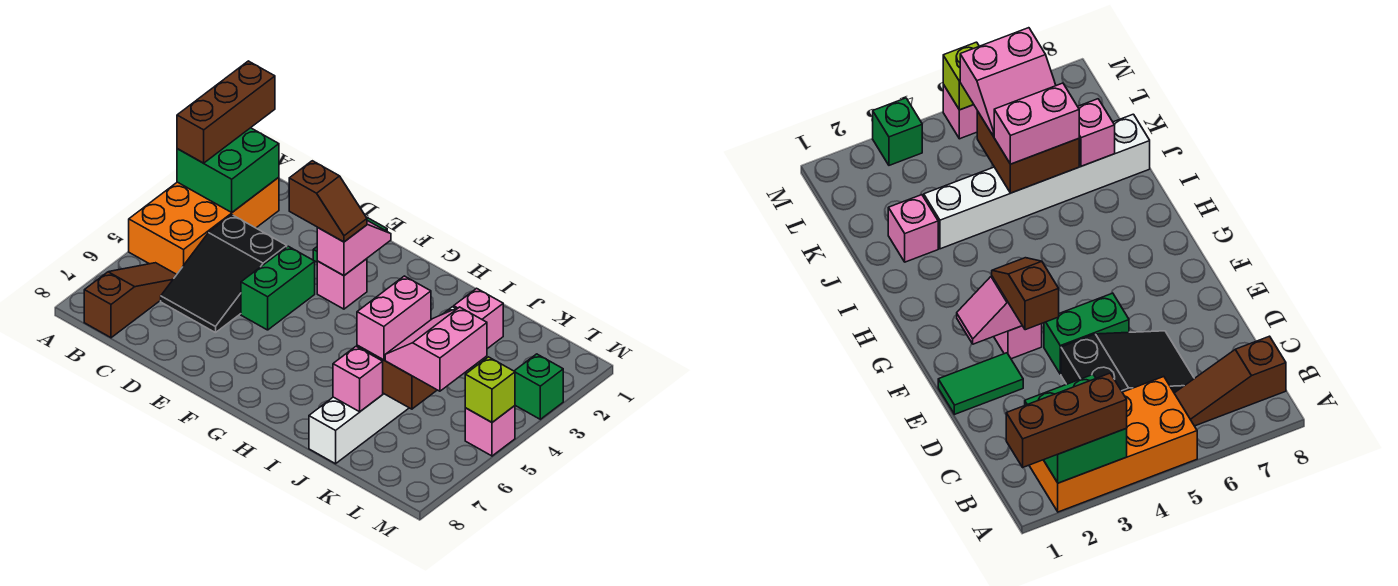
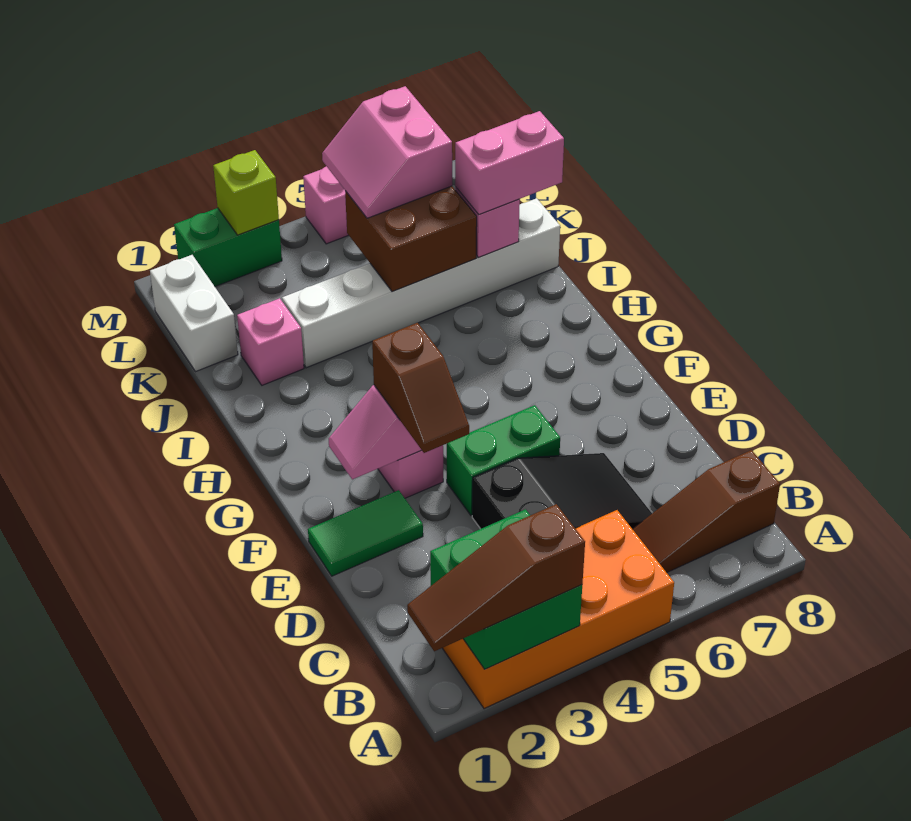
brown 1x3 brick [177,61,275,163] -> brown 1x3 slope [407,504,585,651]
brown 1x2 slope [289,161,367,242] -> brown 1x2 slope turned to [372,323,469,453]
pink 1x2 brick [357,276,431,360] -> pink 1x2 brick moved to [455,111,564,214]
none -> white 1x2 brick [150,255,238,372]
pink 2x2 slope [385,307,487,391] -> pink 2x2 slope turned to [322,86,452,218]
green 1x1 brick [515,354,563,419] -> green 1x2 brick [174,208,282,287]
lime 1x1 brick [465,357,515,422] -> lime 1x1 brick moved to [213,150,279,235]

